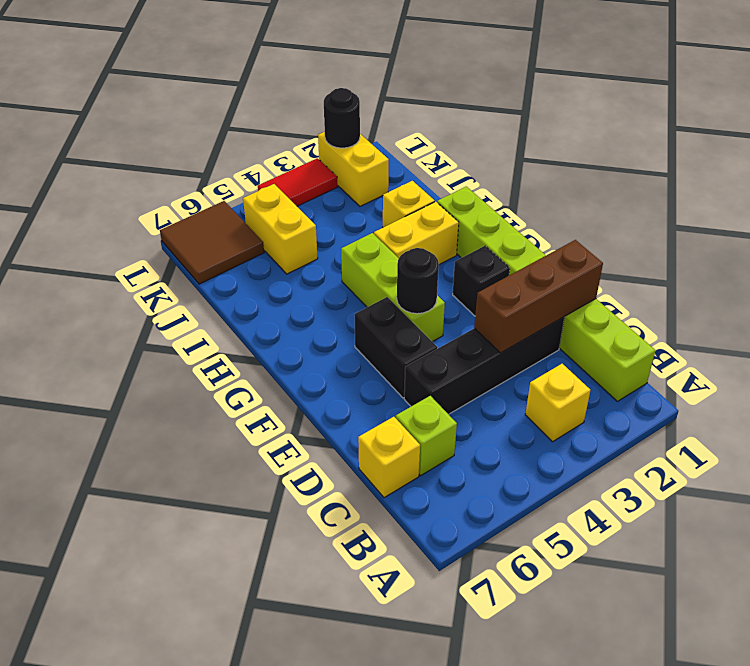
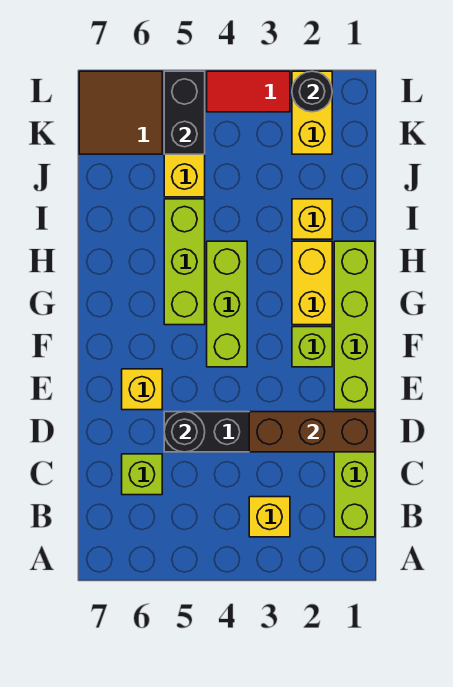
yellow 1x1 brick [358,417,420,498] -> yellow 1x1 brick moved to [122,369,162,410]
black 1x2 brick [354,297,437,398] -> black 1x2 brick moved to [164,71,205,154]
black 1x1 brick [453,246,510,316] -> lime 1x1 brick [292,327,332,367]
black 1x1 round brick [397,248,439,314] -> black 1x1 round brick moved to [164,412,205,452]
none -> lime 1x3 brick [164,199,205,325]
yellow 1x2 brick [374,202,459,265] -> yellow 1x2 brick turned to [292,241,332,325]

